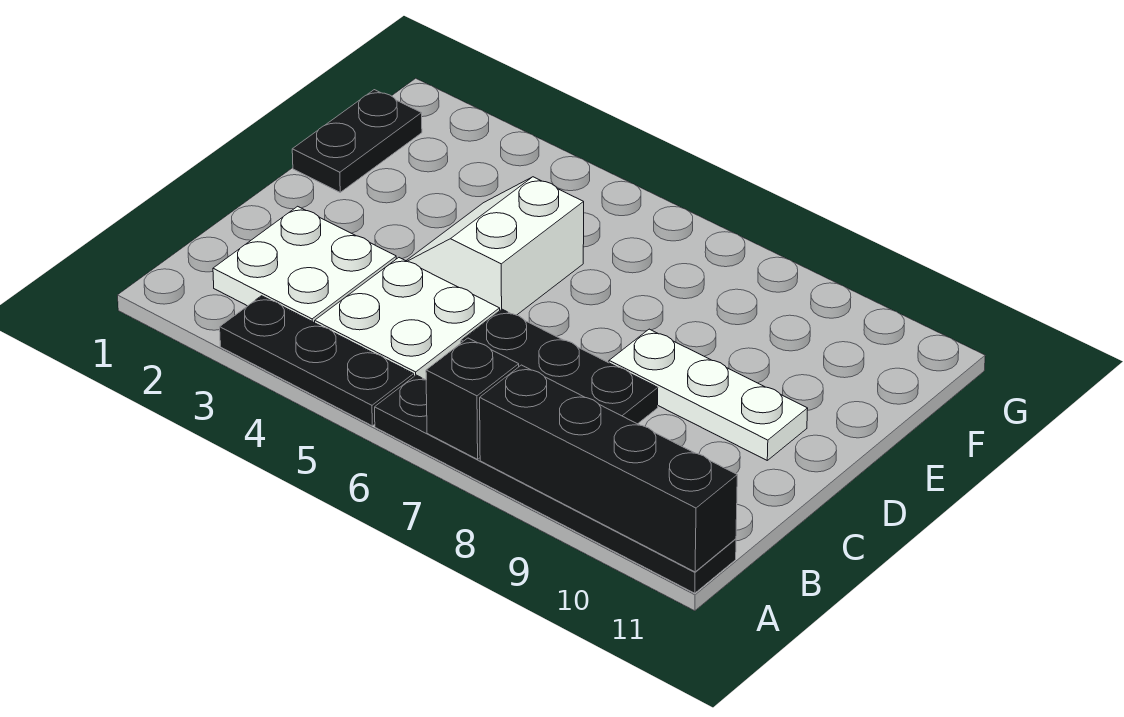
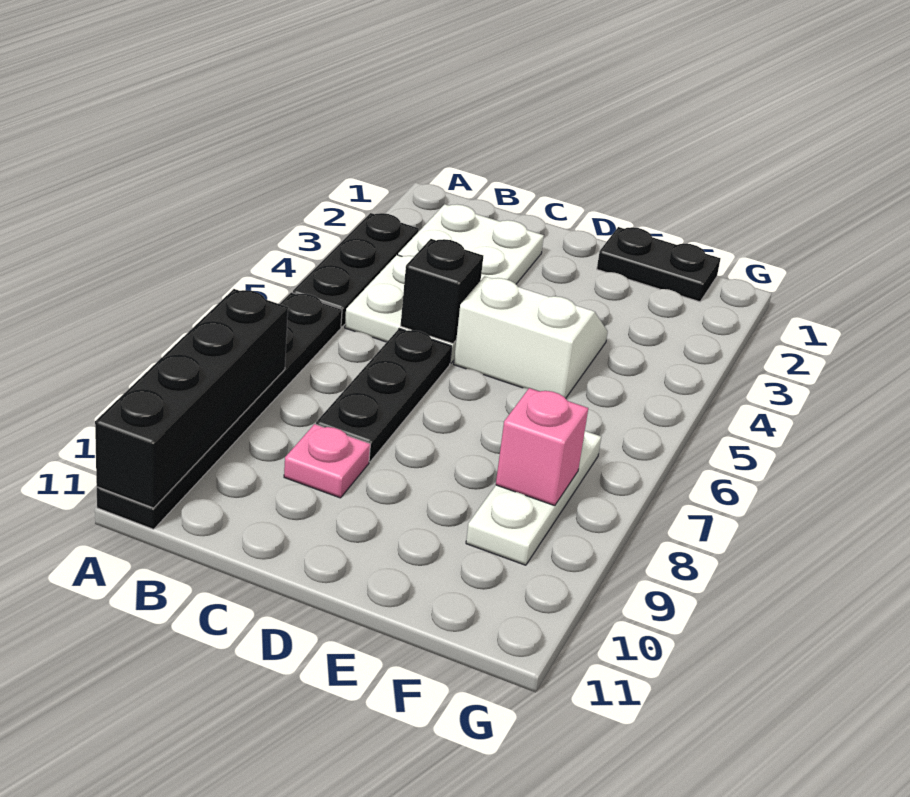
black 1x1 brick [426,338,519,459] -> black 1x1 brick moved to [401,239,483,344]
none -> pink 1x1 plate [284,424,370,498]
white 1x3 plate [609,329,808,460] -> white 1x3 plate moved to [466,431,601,565]
none -> pink 1x1 brick [496,388,588,506]

